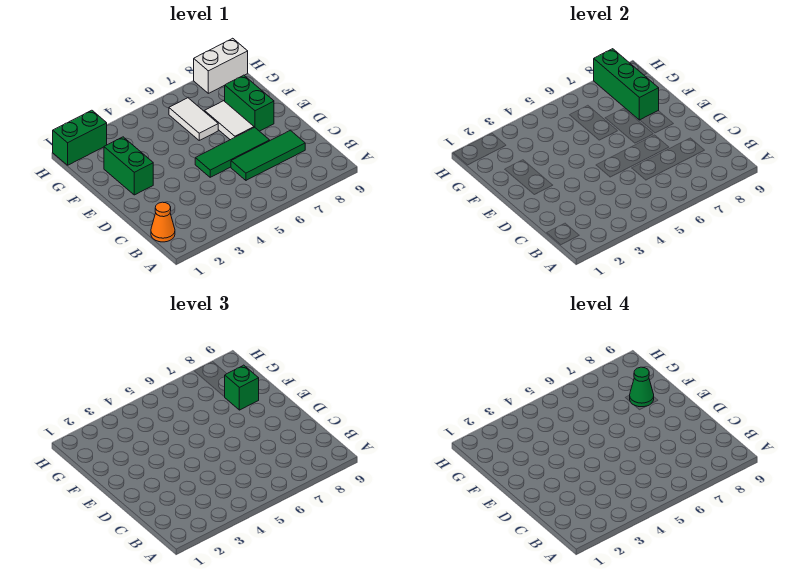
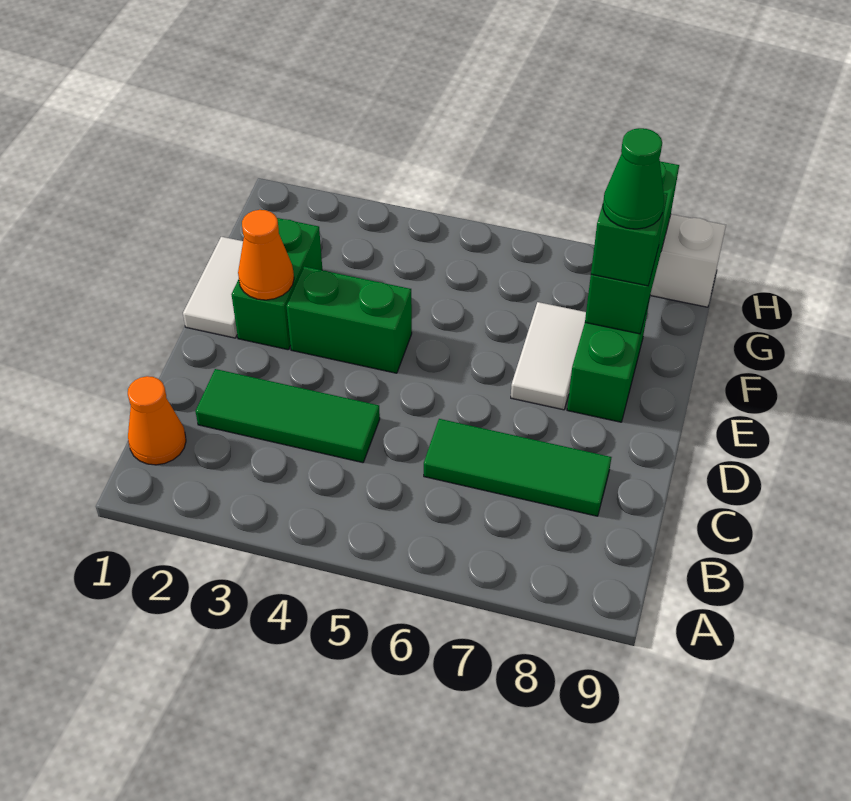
green 1x3 tile [195,127,270,177] -> green 1x3 tile moved to [195,369,380,463]
none -> orange 1x1 cone [238,210,294,300]
white 1x2 tile [169,98,218,140] -> white 1x2 tile moved to [183,237,243,338]
green 1x2 brick [53,110,107,165] -> green 1x2 brick moved to [287,267,412,373]

